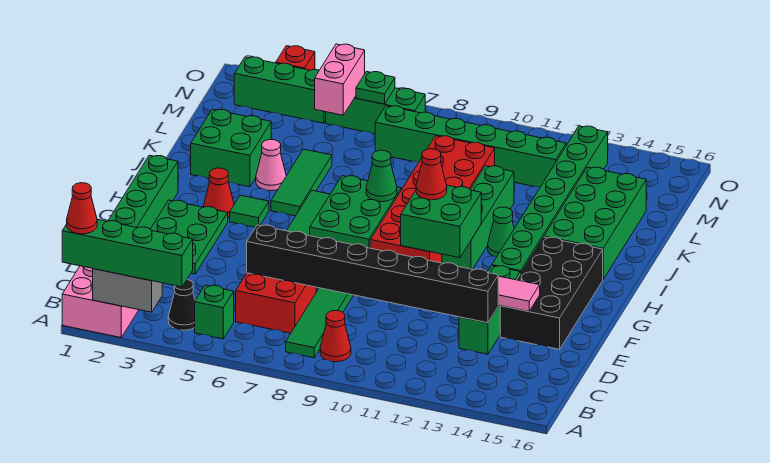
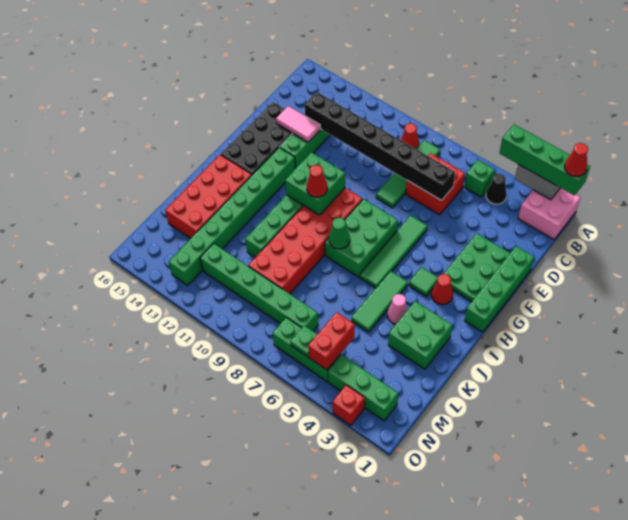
green 1x1 cone [488,207,514,257] -> none
green 2x4 brick [544,167,646,279] -> red 2x4 brick [165,155,252,238]
pink 1x2 brick [315,44,365,115] -> red 1x2 brick [308,312,355,370]

